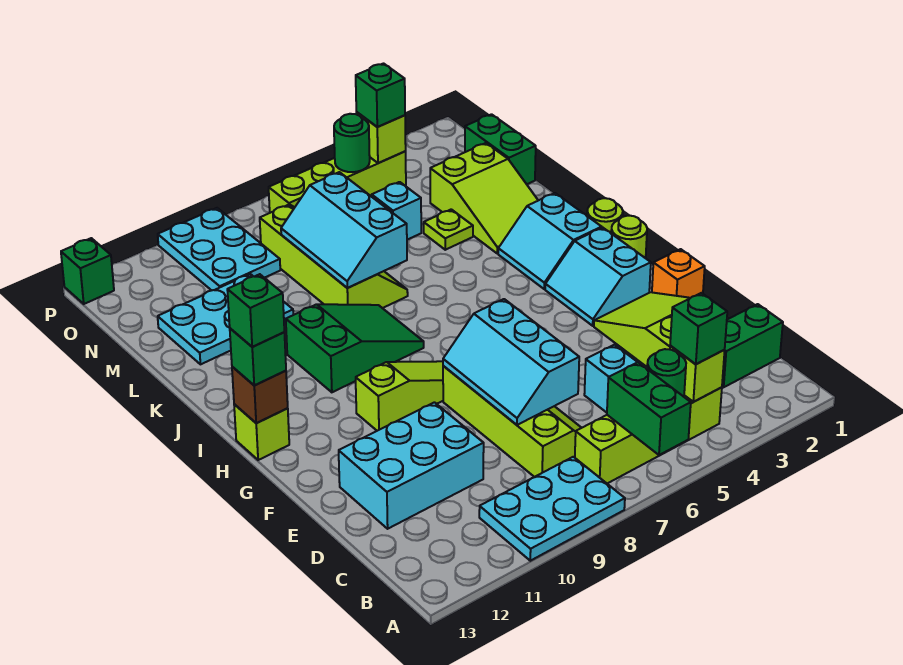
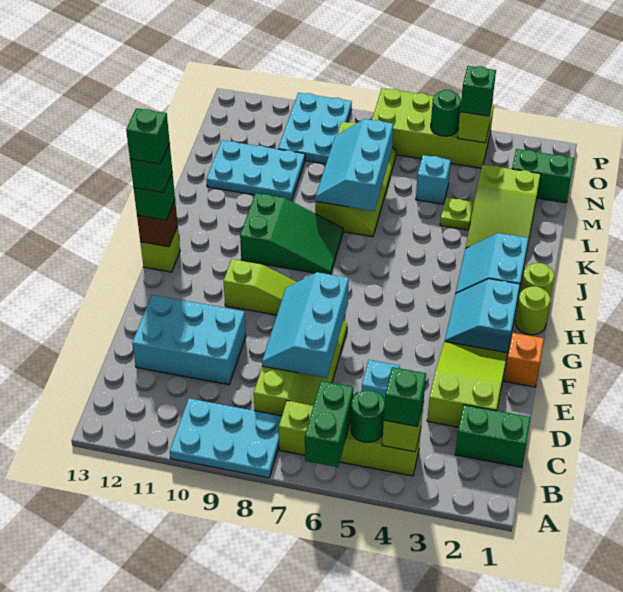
green 1x2 brick [465,114,536,184] -> green 1x2 brick turned to [512,149,574,203]
lime 1x4 brick [269,151,406,213] -> lime 2x4 brick [372,88,494,168]
green 1x1 brick [61,238,114,304] -> green 1x1 brick moved to [126,108,170,164]

